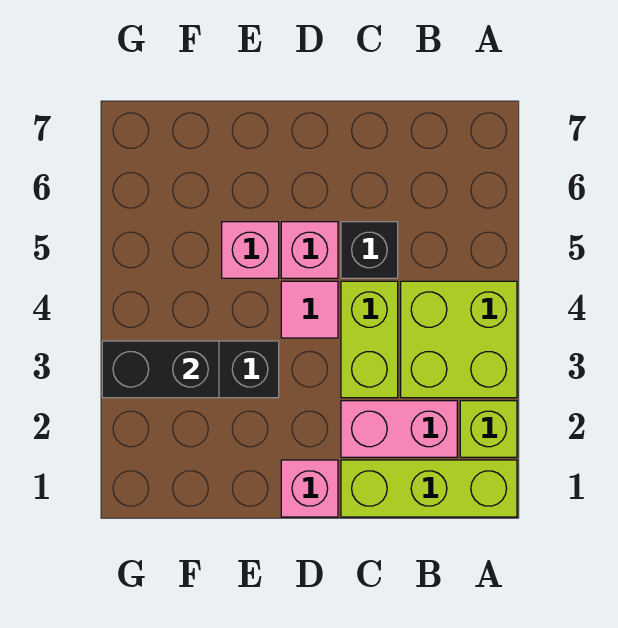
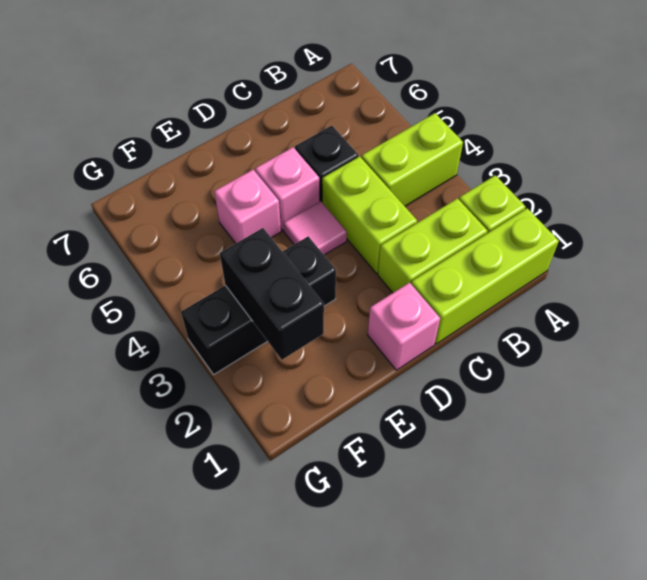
lime 2x2 brick [401,281,517,398] -> lime 1x2 brick [362,113,463,206]
pink 1x2 brick [341,401,457,457] -> lime 1x2 brick [378,198,488,293]
black 1x2 brick [102,341,219,398] -> black 1x2 brick turned to [220,228,324,360]

